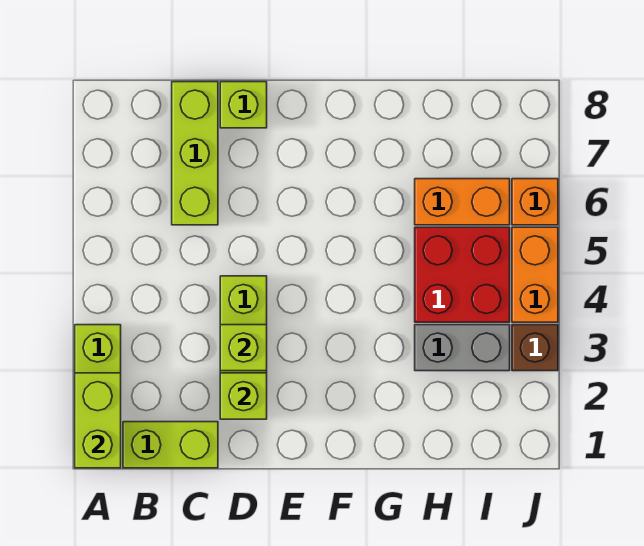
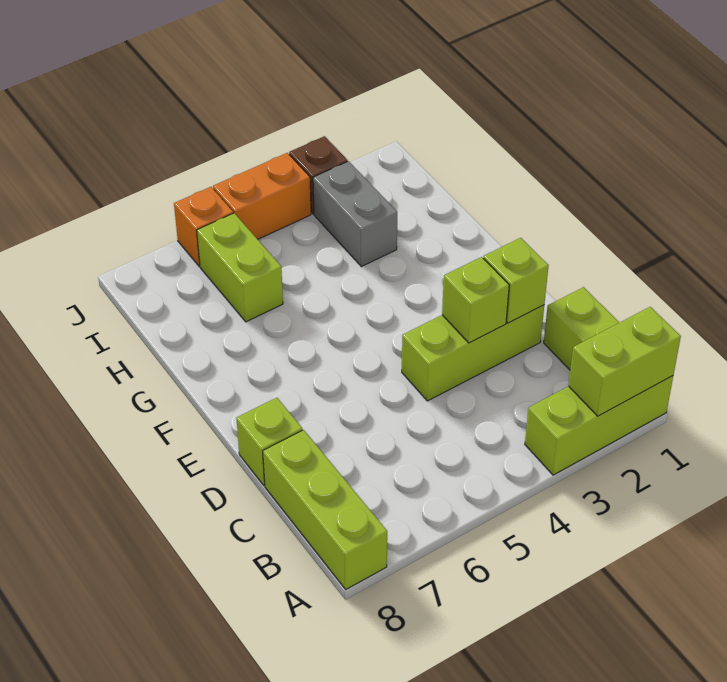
lime 1x3 brick [172,82,218,225] -> lime 1x3 brick turned to [263,430,387,589]
red 2x2 brick [415,227,510,322] -> none
orange 1x2 brick [415,179,510,225] -> lime 1x2 brick [197,213,283,322]

